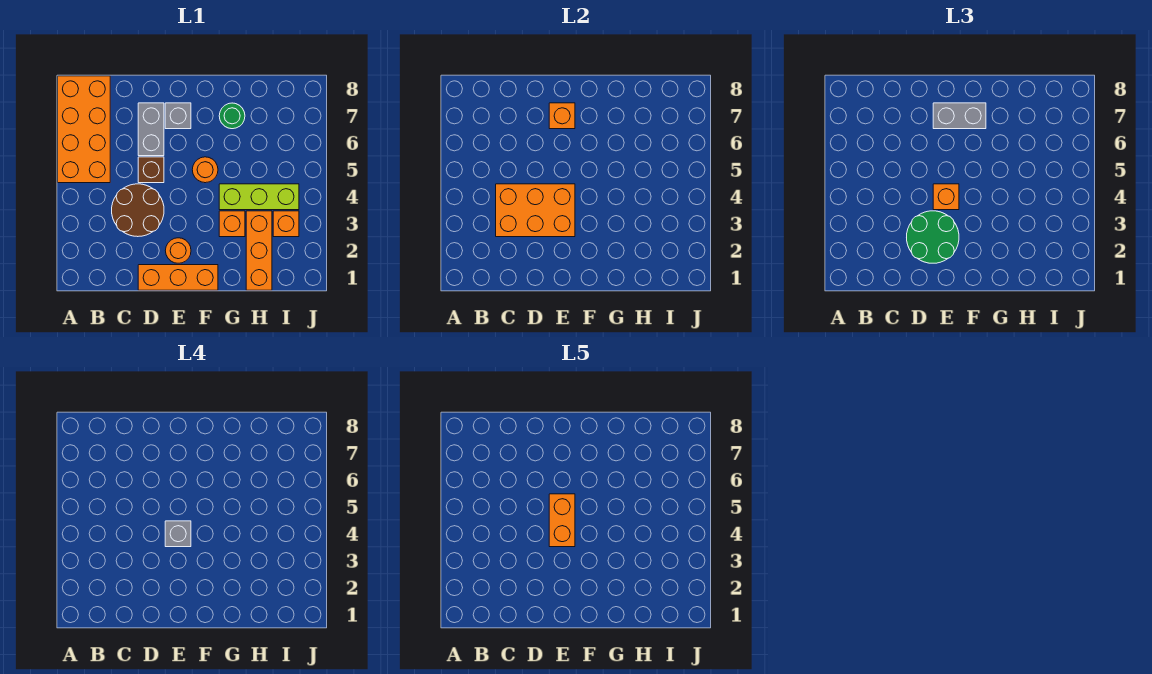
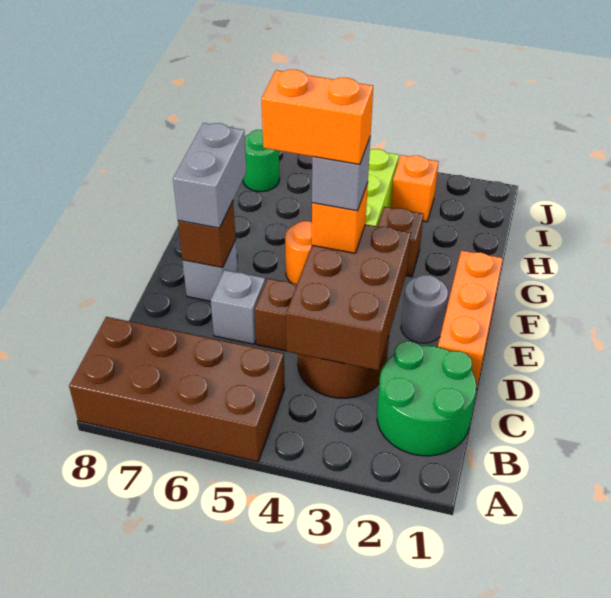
orange 2x4 brick [58,76,110,183] -> brown 2x4 brick [69,317,285,462]
orange 2x3 brick [496,184,575,237] -> brown 2x3 brick [286,224,411,370]
green 2x2 round brick [907,211,959,263] -> green 2x2 round brick moved to [377,341,476,456]
grey 1x2 brick [138,103,164,156] -> grey 1x1 brick [211,270,265,344]
orange 1x1 round brick [165,238,191,263] -> grey 1x1 round brick [401,275,448,343]
orange 1x1 brick [549,103,575,129] -> brown 1x1 brick [178,201,236,268]
orange 1x1 brick [219,211,245,237] -> brown 1x1 brick [378,207,424,277]
green 1x1 round brick [219,103,245,129] -> green 1x1 round brick moved to [243,130,280,192]
orange 1x3 brick [246,211,272,290] -> none

